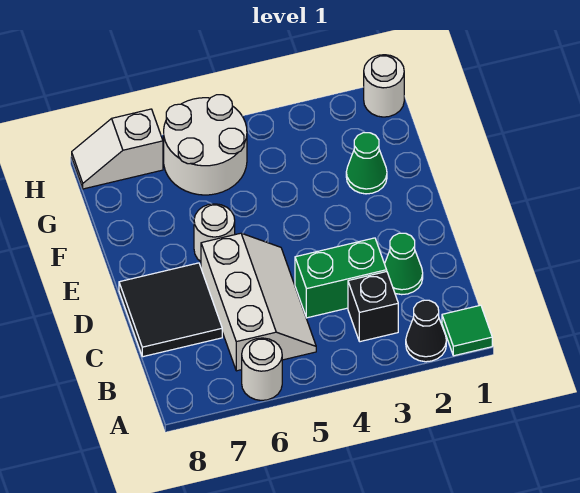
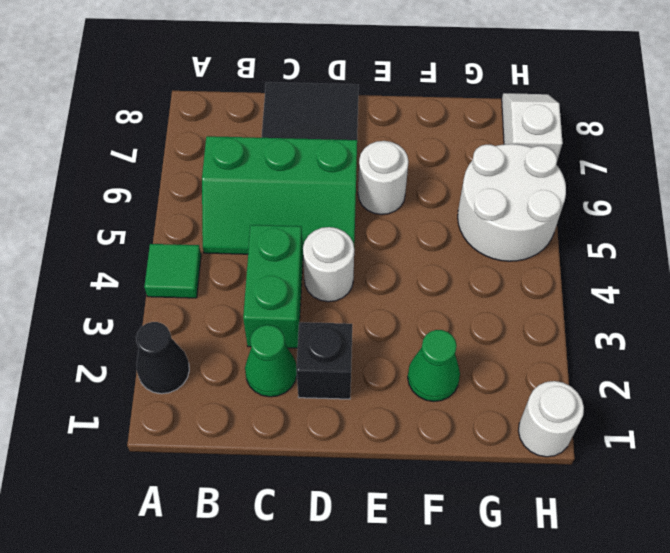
green 1x1 tile [442,305,492,356] -> green 1x1 tile moved to [144,244,201,298]
white 1x1 round brick [242,338,282,400] -> white 1x1 round brick moved to [303,227,354,302]
black 1x1 brick [348,272,398,342] -> black 1x1 brick moved to [296,322,352,399]
white 2x3 slope [201,233,316,371] -> green 2x3 slope [202,136,357,254]

